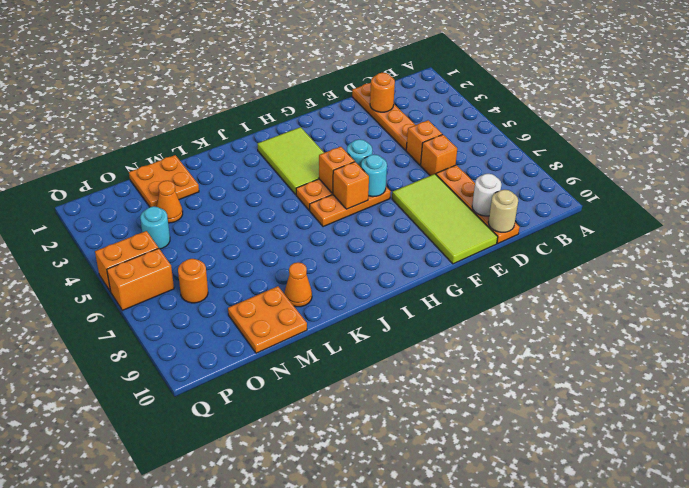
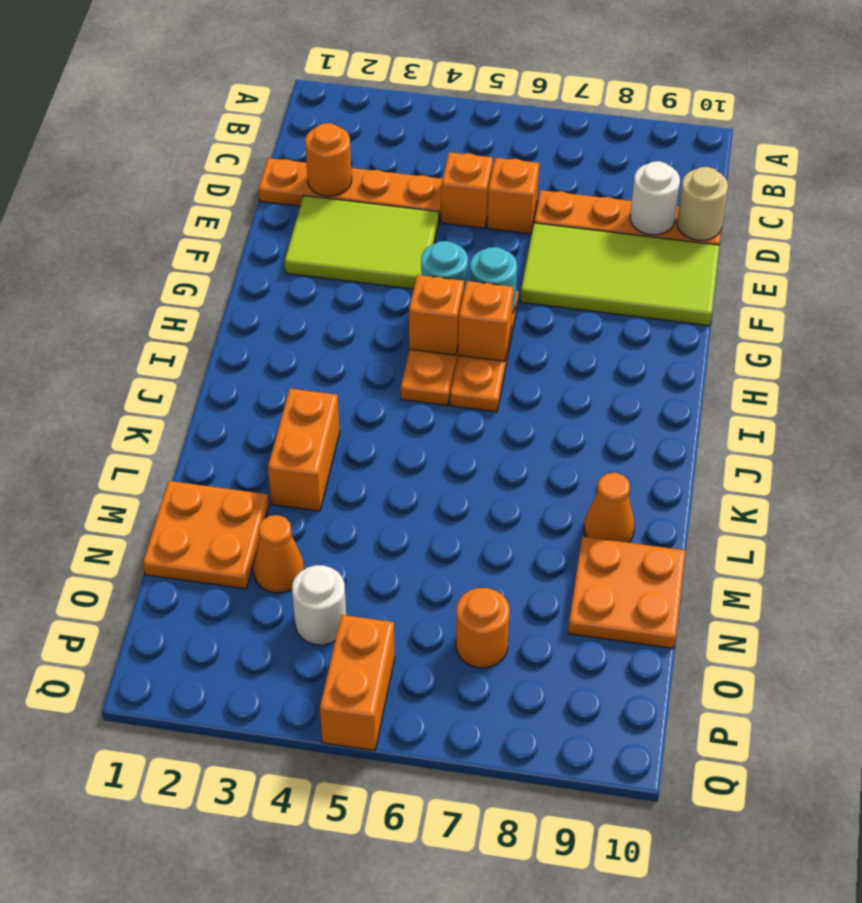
lime 2x3 tile [257,127,324,194] -> lime 2x3 tile moved to [285,196,439,289]
cyan 1x1 round brick [140,206,170,249] -> white 1x1 round brick [292,565,346,645]
orange 1x2 brick [107,248,174,310] -> orange 1x2 brick moved to [268,389,340,511]

